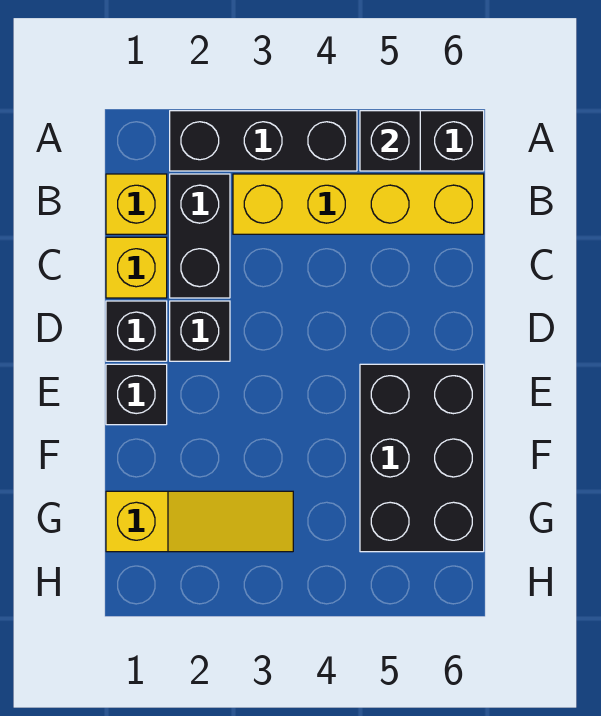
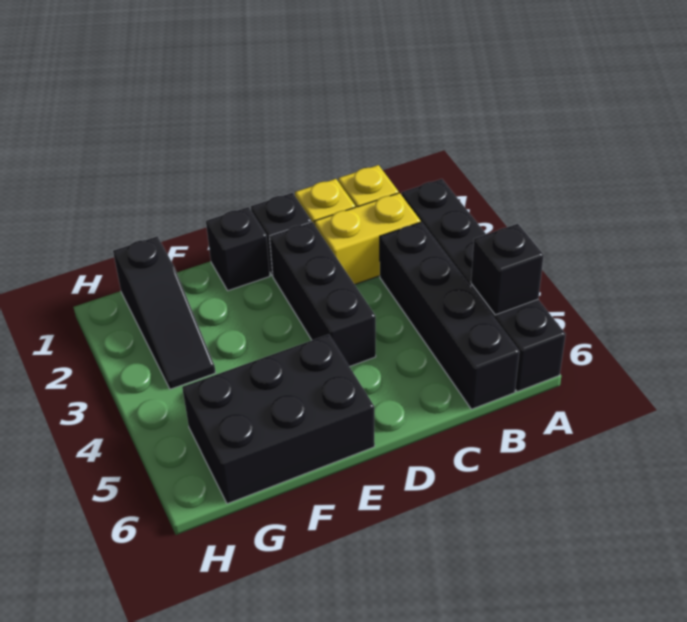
black 1x2 brick [170,174,230,298] -> yellow 1x2 brick [314,193,421,284]
yellow 1x4 brick [233,174,484,234] -> black 1x4 brick [380,222,519,409]
black 1x1 brick [170,301,230,361] -> black 1x3 brick [270,222,376,367]
yellow 1x3 slope [106,491,293,552] -> black 1x3 slope [113,236,216,389]

